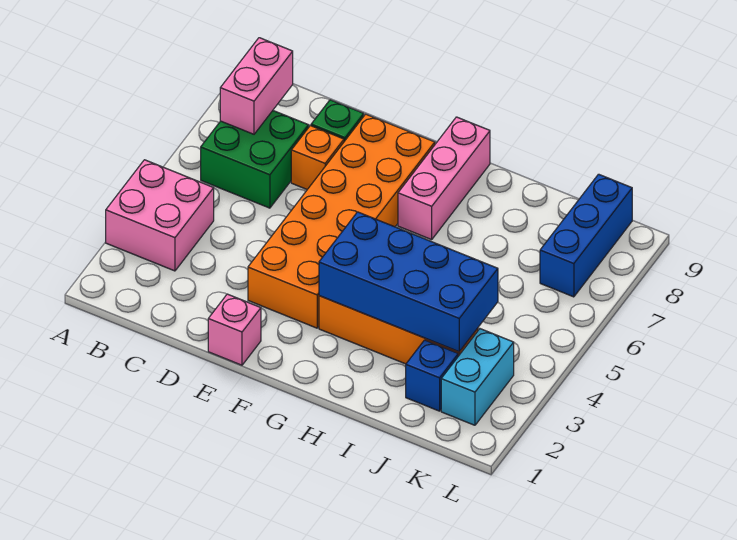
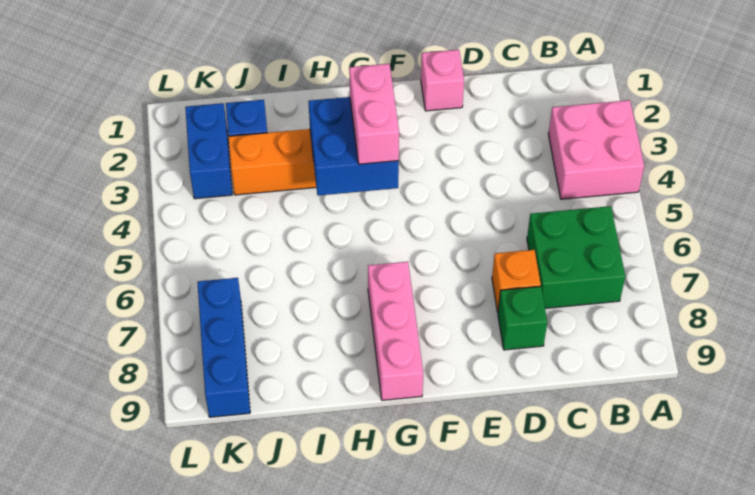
pink 1x2 brick [220,38,293,134] -> pink 1x2 brick moved to [349,64,399,164]
orange 2x6 brick [248,114,435,328] -> none
blue 2x4 brick [319,212,498,352] -> blue 2x2 brick [309,97,399,196]
cyan 1x2 brick [441,329,514,425] -> blue 1x2 brick [185,103,232,199]

